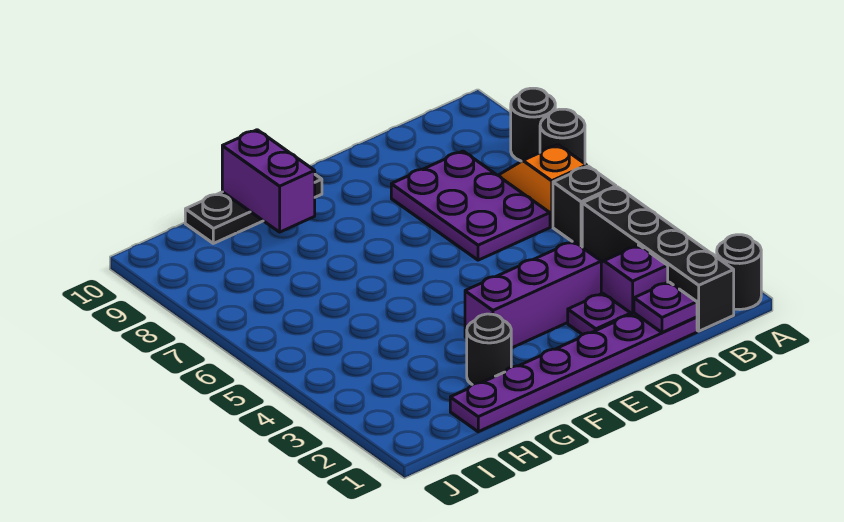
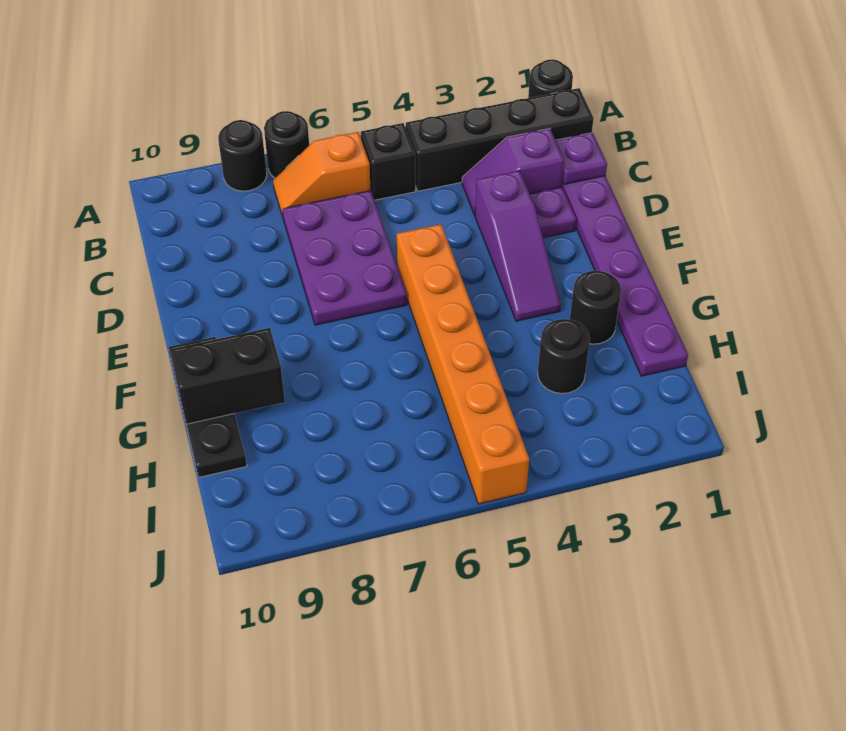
purple 2x3 plate [391,151,550,260] -> purple 2x3 plate turned to [282,191,407,325]
purple 1x3 brick [465,241,601,348] -> purple 1x3 slope [475,171,561,321]
none -> orange 1x6 brick [397,224,529,504]
purple 1x2 brick [222,130,315,232] -> black 1x2 brick [170,328,285,424]
none -> black 1x1 round brick [538,319,590,394]

